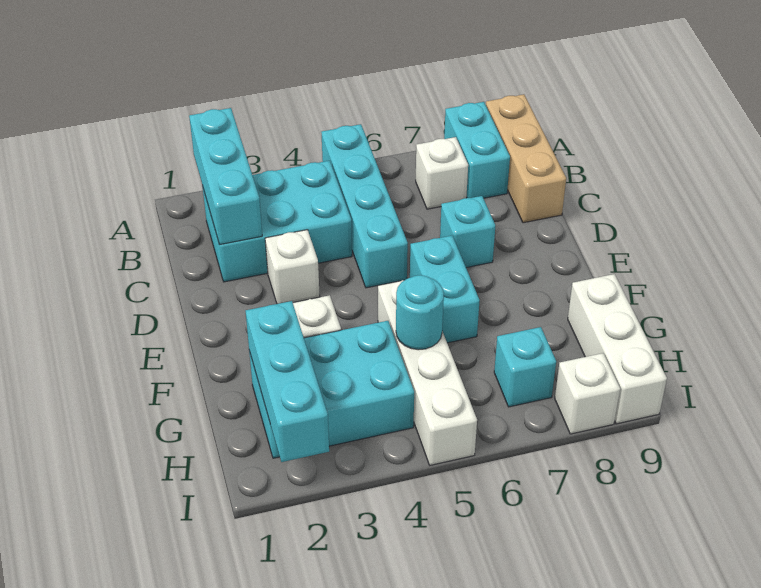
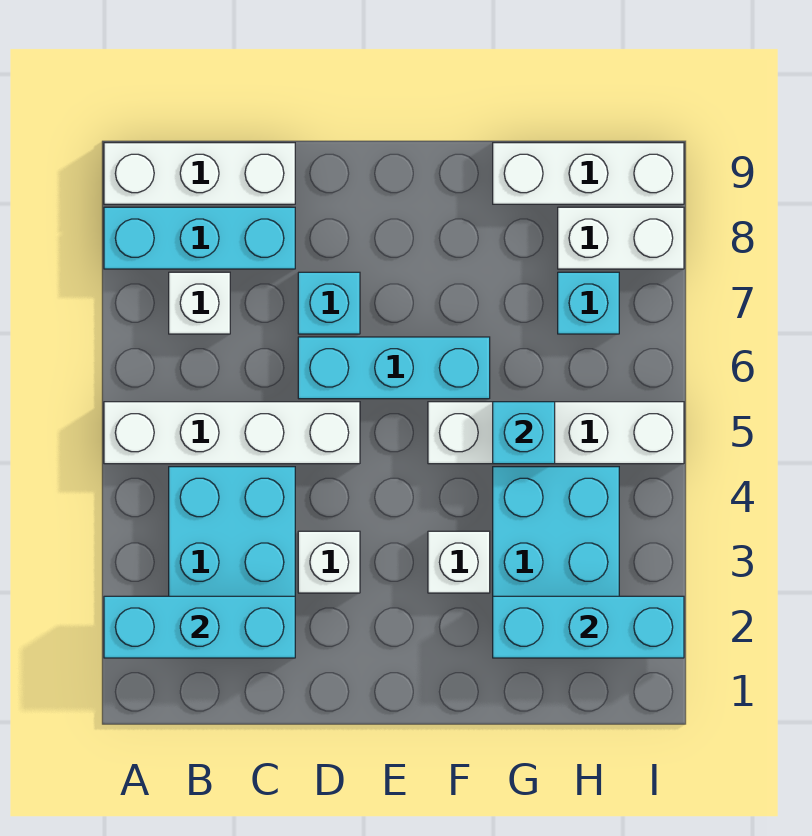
cyan 1x4 brick [321,124,408,288] -> white 1x4 brick [104,402,360,464]
cyan 1x2 brick [444,102,510,198] -> cyan 1x3 brick [104,207,295,269]
tan 1x3 brick [486,94,566,223] -> white 1x3 brick [104,143,295,204]
cyan 1x2 brick [410,236,480,343] -> cyan 1x3 brick [298,337,490,399]
cyan 1x1 round brick [396,275,444,350] -> cyan 1x1 brick [493,402,555,464]
white 1x1 brick [555,353,620,434] -> white 1x2 brick [558,207,684,269]

